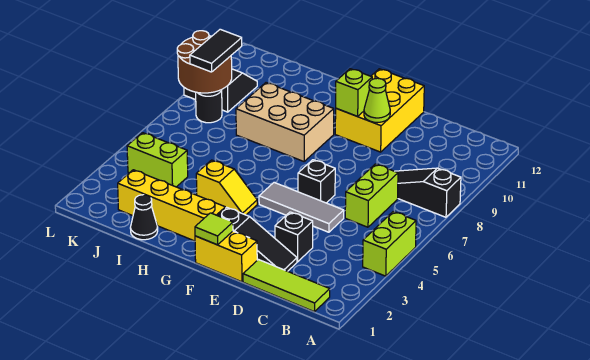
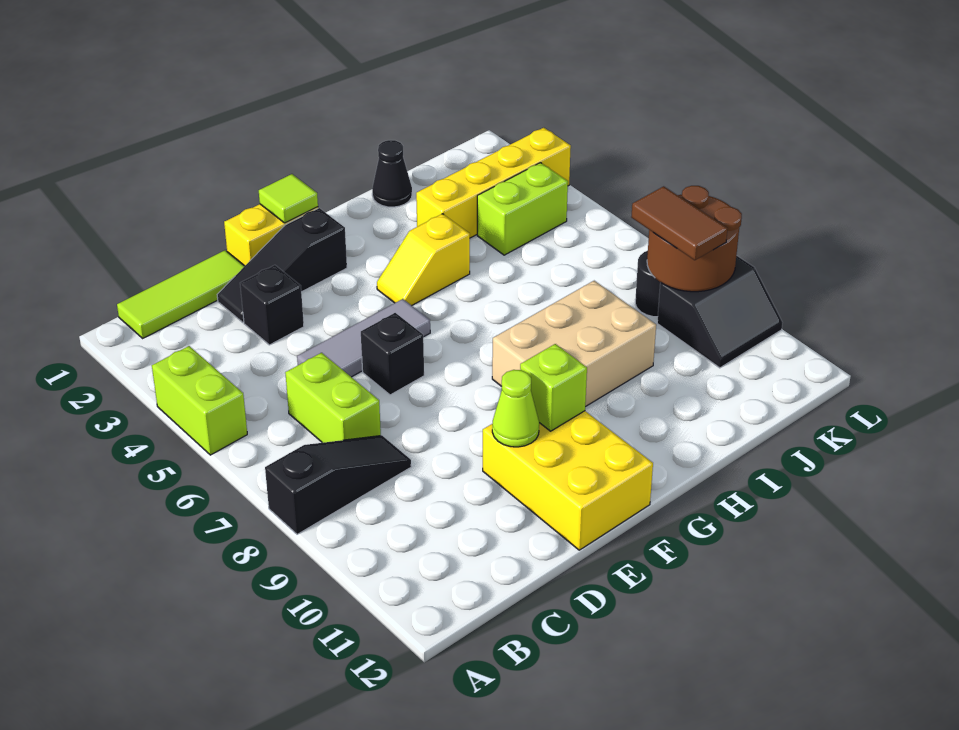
yellow 1x4 brick [118,170,225,241] -> yellow 1x4 brick moved to [416,128,571,238]
black 1x2 tile [190,29,242,72] -> brown 1x2 tile [631,186,728,260]

